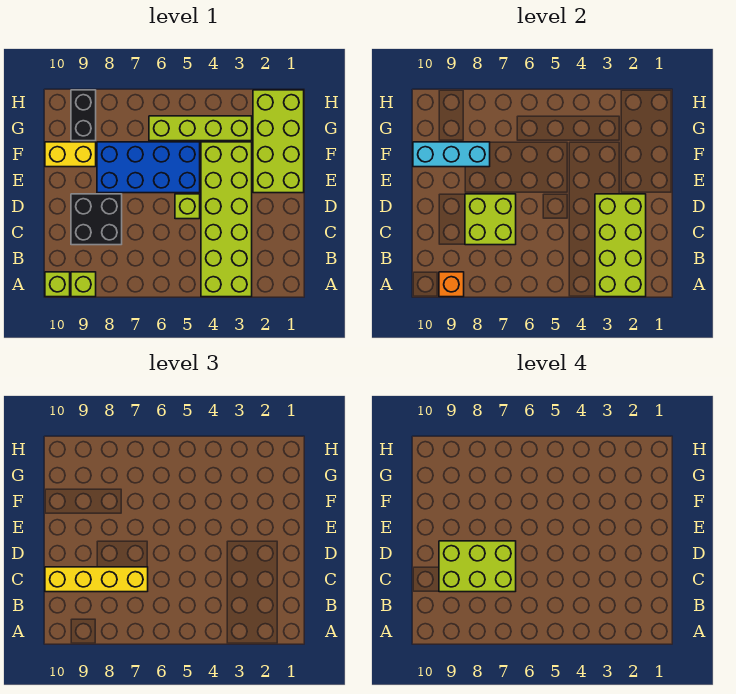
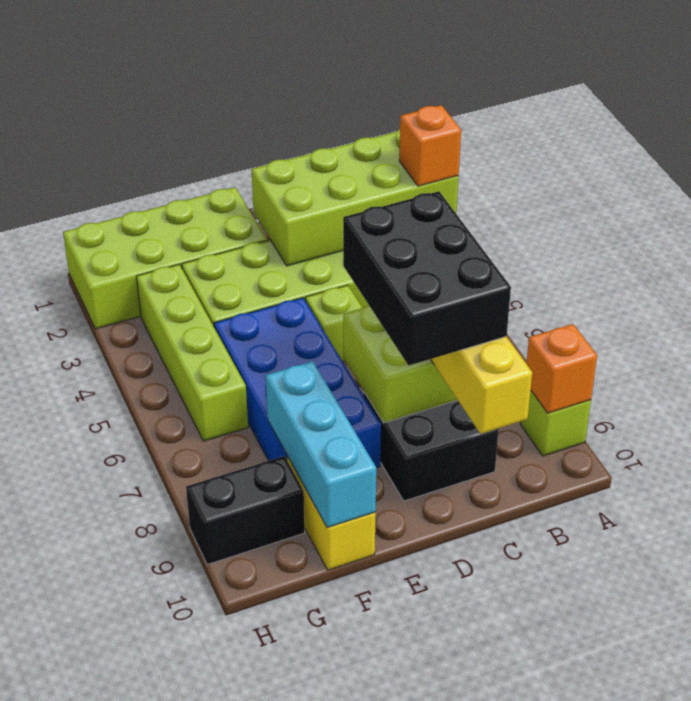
none -> orange 1x1 brick [399,105,461,186]
lime 1x1 brick [45,272,70,297] -> none
lime 2x3 brick [439,541,516,592] -> black 2x3 brick [343,191,511,366]

